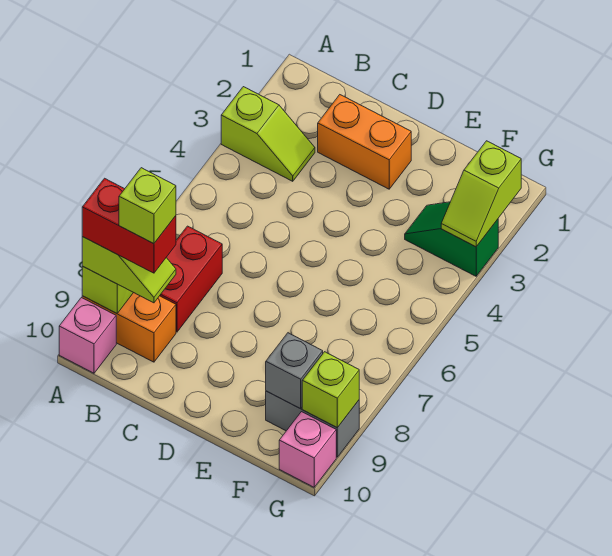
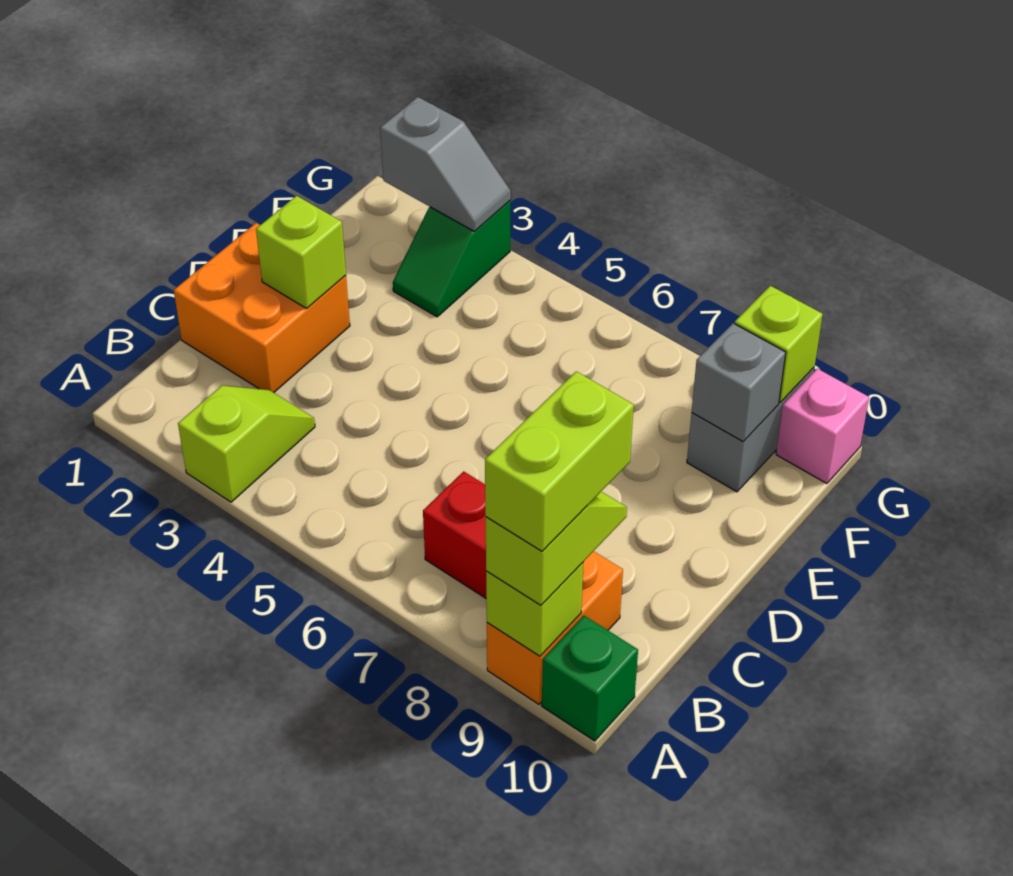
red 1x2 brick [82,178,176,273] -> lime 1x2 brick [485,371,634,551]
pink 1x1 brick [59,298,116,373] -> green 1x1 brick [542,616,638,741]
lime 1x1 brick [119,168,176,244] -> lime 1x1 brick moved to [256,196,346,308]
orange 1x2 brick [318,95,411,189] -> orange 2x2 brick [174,223,350,393]
lime 1x2 slope [441,141,521,247] -> grey 1x2 slope [380,97,511,231]

